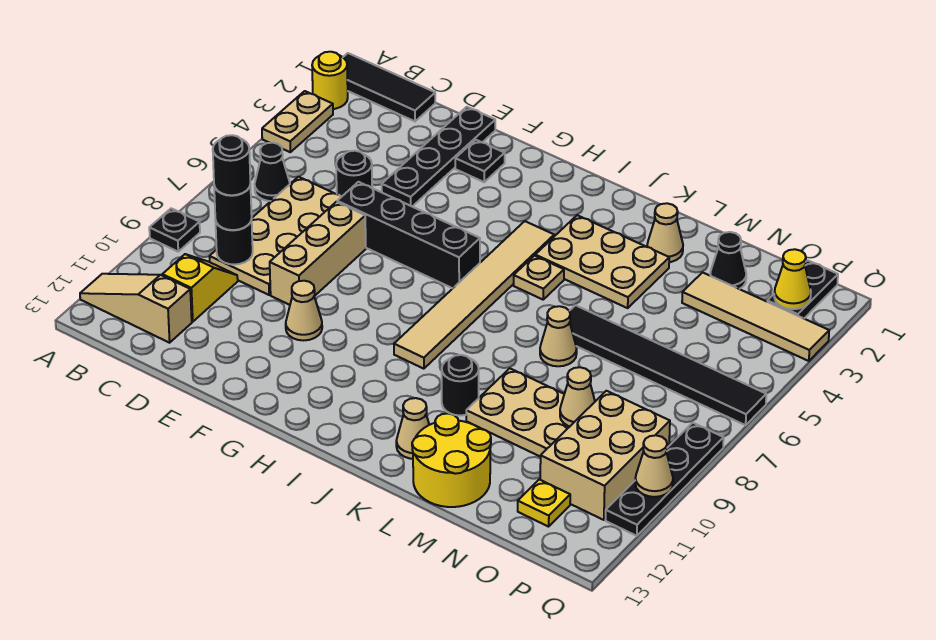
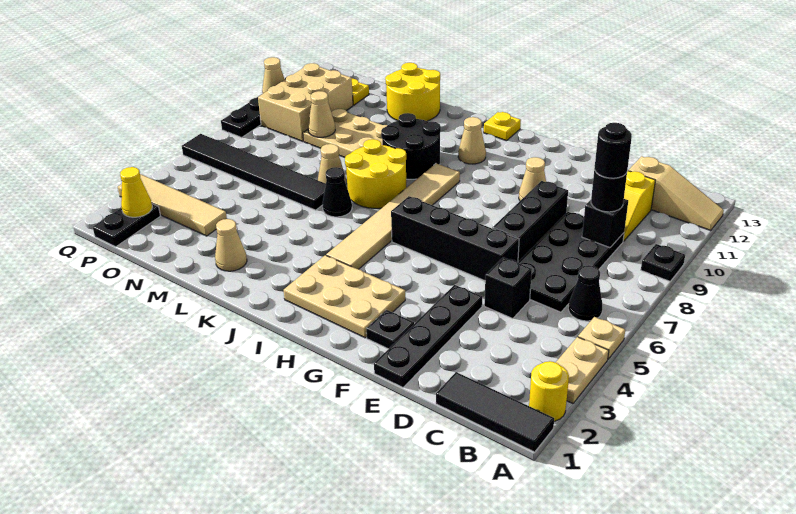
tan 2x4 plate [209,177,341,295] -> black 2x4 plate [518,212,624,312]
black 1x1 round brick [215,219,253,265] -> black 1x1 brick [582,199,628,248]
black 1x1 round brick [336,151,372,197] -> black 1x1 brick [484,257,532,319]
tan 1x3 brick [270,202,366,305] -> black 1x3 brick [492,181,568,262]
none -> yellow 1x1 plate [484,112,521,141]
tan 2x3 plate [535,215,669,308] -> tan 2x3 plate moved to [284,255,405,338]
tan 1x1 plate [514,256,564,300] -> tan 1x1 plate moved to [578,317,625,359]
none -> yellow 2x2 round brick [345,139,406,208]
black 1x1 round brick [442,355,479,416] -> black 2x2 round brick [381,113,441,179]
tan 1x1 cone [396,398,429,459] -> tan 1x1 cone moved to [458,117,486,164]
black 1x1 cone [710,232,746,289] -> black 1x1 cone moved to [322,167,352,217]

